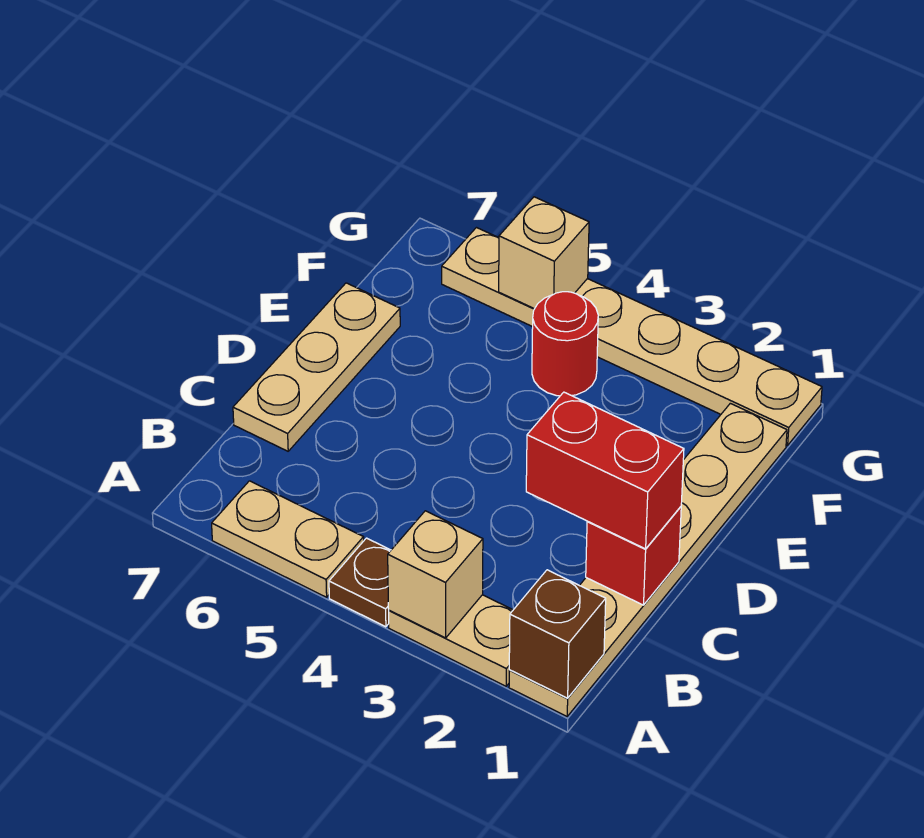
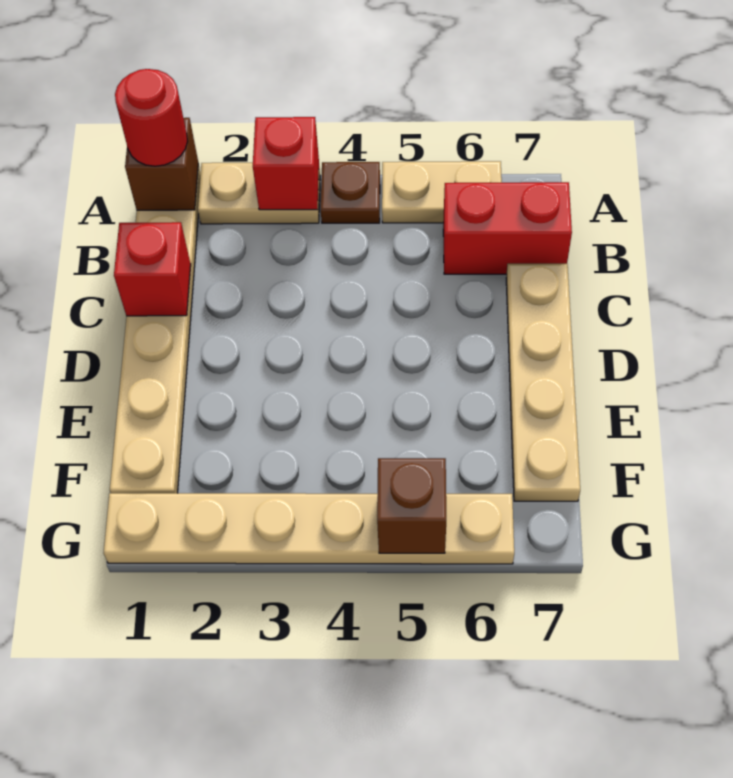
tan 1x1 brick [388,511,483,638] -> red 1x1 brick [253,117,319,210]
red 1x2 brick [526,392,684,549] -> red 1x2 brick moved to [443,182,572,274]
tan 1x3 plate [233,283,400,451] -> tan 1x4 plate [506,264,580,501]
red 1x1 round brick [532,292,598,396] -> red 1x1 round brick moved to [115,69,188,166]
tan 1x1 brick [499,197,589,309] -> brown 1x1 brick [377,458,446,553]

